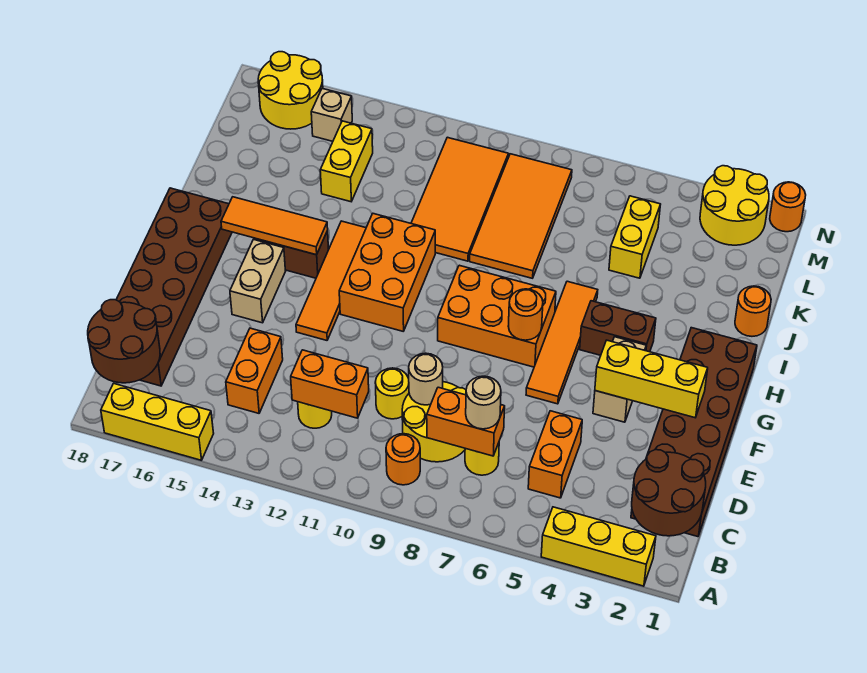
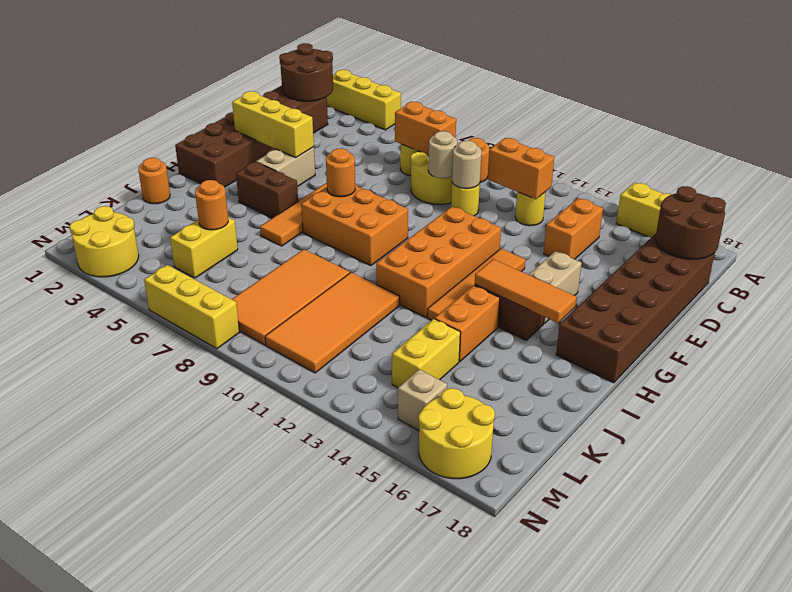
orange 1x2 brick [528,411,582,498] -> orange 1x2 brick moved to [435,285,500,362]
tan 1x1 round brick [466,376,501,429] -> tan 1x1 round brick moved to [452,141,482,189]
orange 2x3 brick [339,214,435,331] -> orange 2x4 brick [376,207,501,318]
orange 1x1 round brick [770,182,806,232] -> orange 1x1 round brick moved to [195,180,228,230]
none -> yellow 1x3 brick [144,265,240,349]

